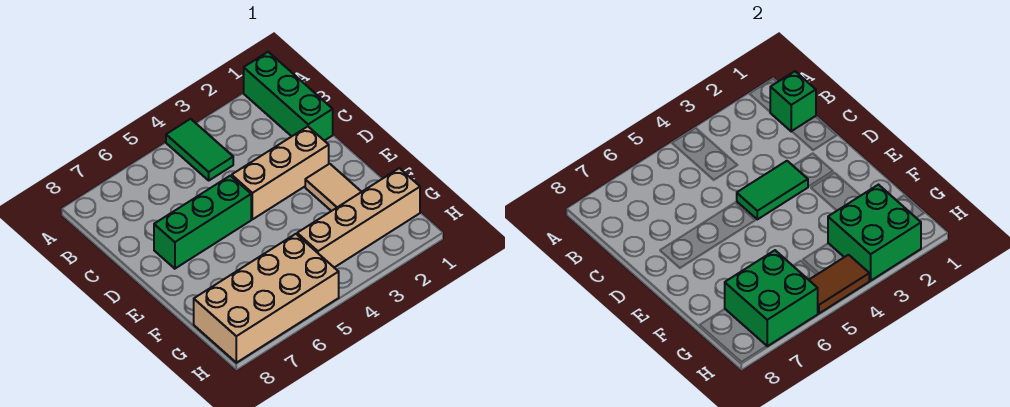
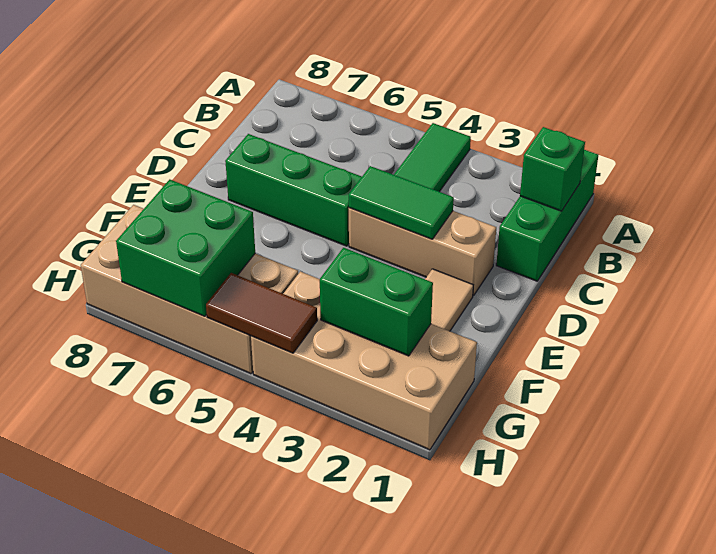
tan 1x4 brick [297,168,420,267] -> tan 2x4 brick [251,271,477,450]
green 2x2 brick [828,185,921,280] -> green 1x2 brick [320,248,433,356]

